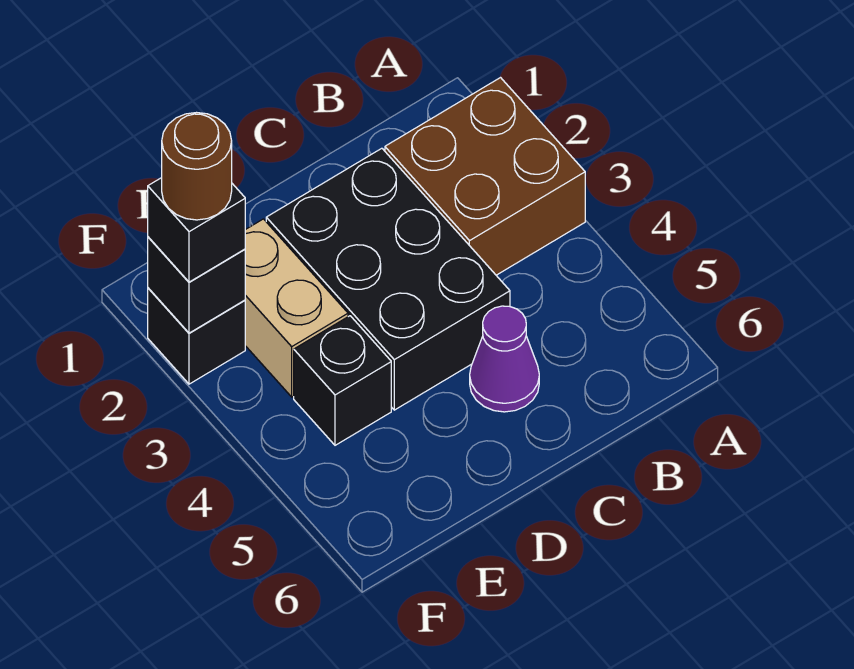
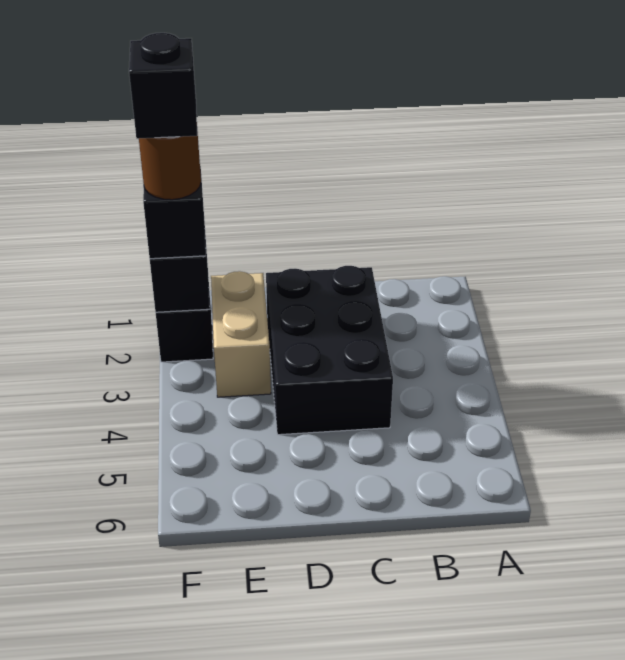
brown 2x2 brick [385,78,585,275] -> none
purple 1x1 cone [470,306,539,412] -> none
black 1x1 brick [294,316,391,445] -> black 1x1 brick moved to [129,33,197,139]

